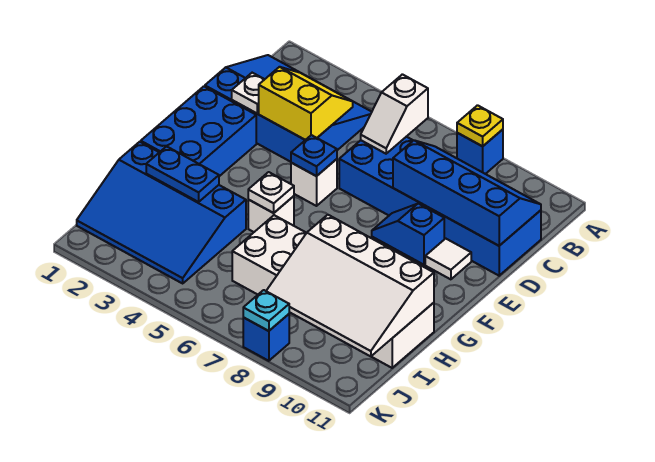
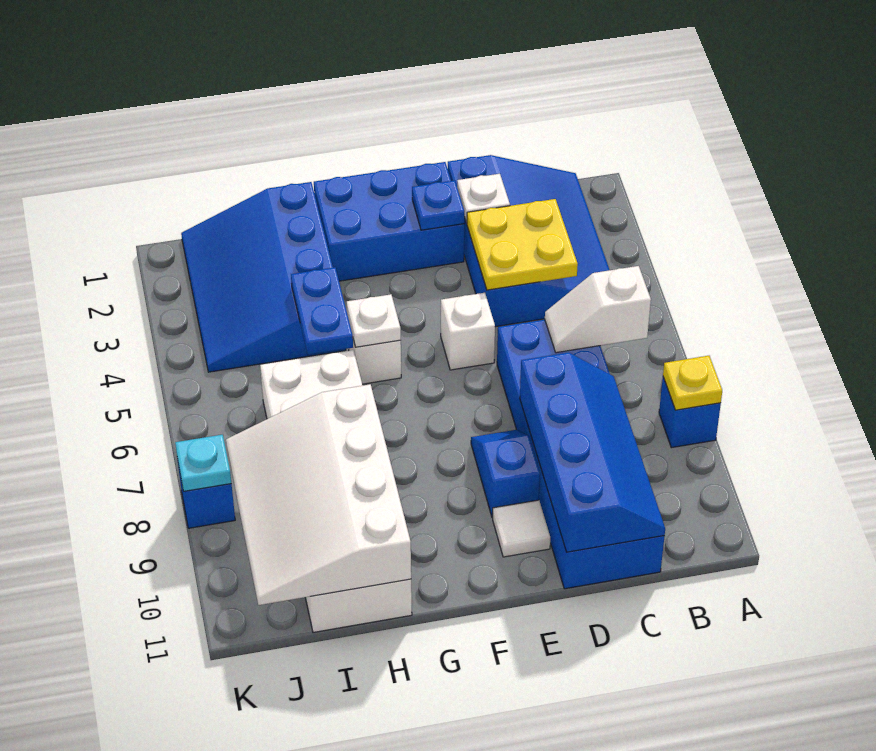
yellow 2x2 slope [259,67,353,140] -> yellow 2x2 plate [467,199,578,290]
blue 1x1 plate [291,135,337,176] -> blue 1x1 plate moved to [412,180,464,230]
blue 1x2 plate [146,146,219,202] -> blue 1x2 plate moved to [291,267,353,355]

